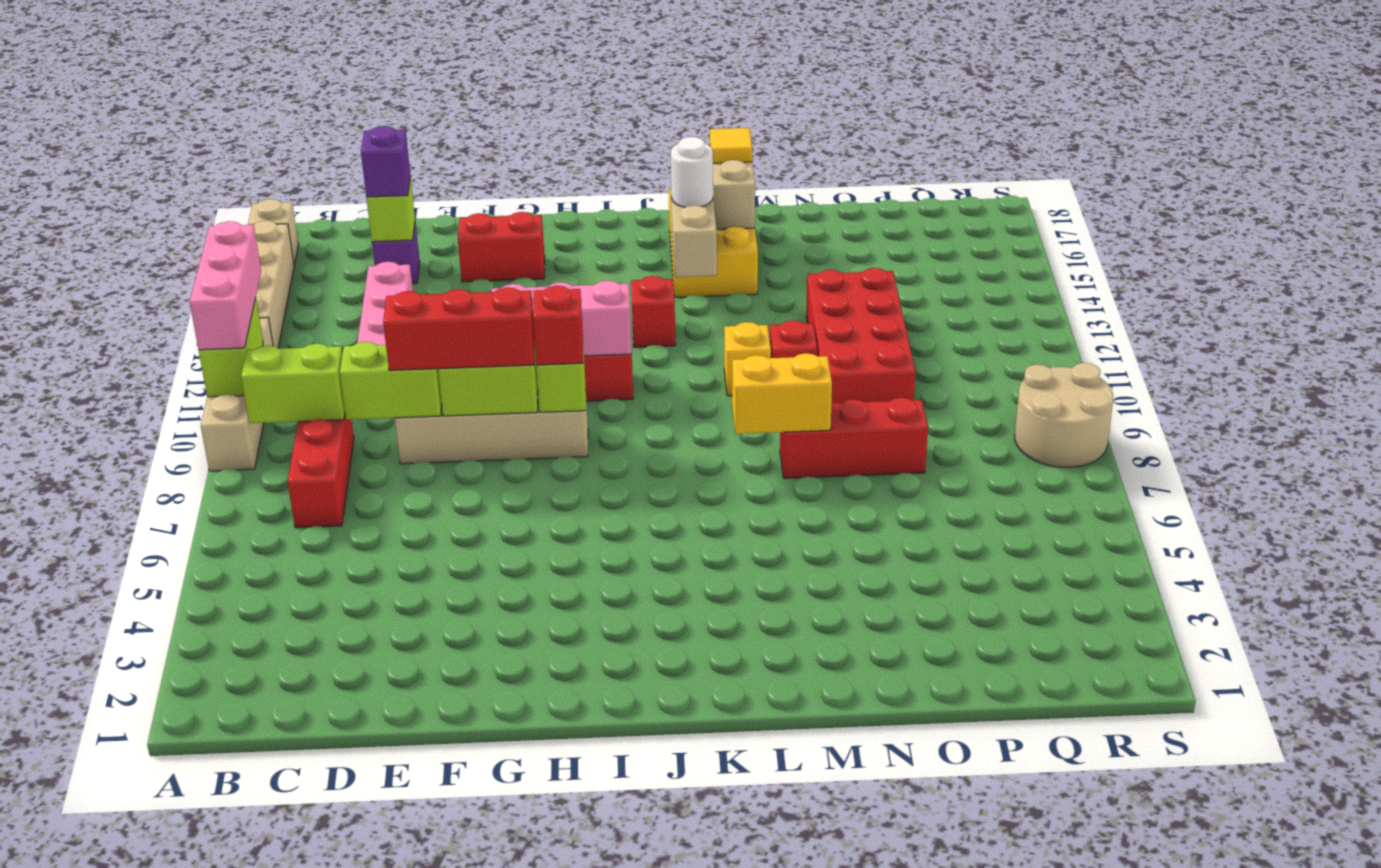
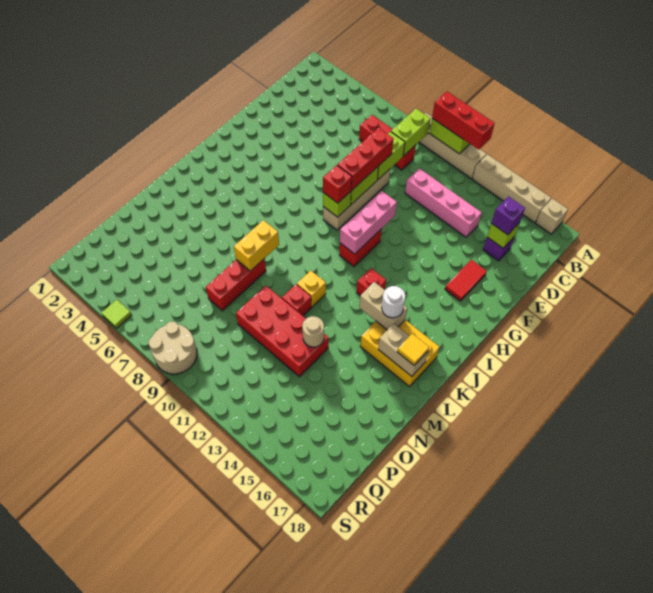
pink 1x3 brick [190,221,261,350] -> red 1x3 brick [432,91,495,150]
red 1x2 brick [458,212,545,282] -> red 1x2 tile [445,260,487,301]
none -> tan 1x1 round brick [302,316,324,347]
none -> lime 1x1 tile [102,300,131,328]

